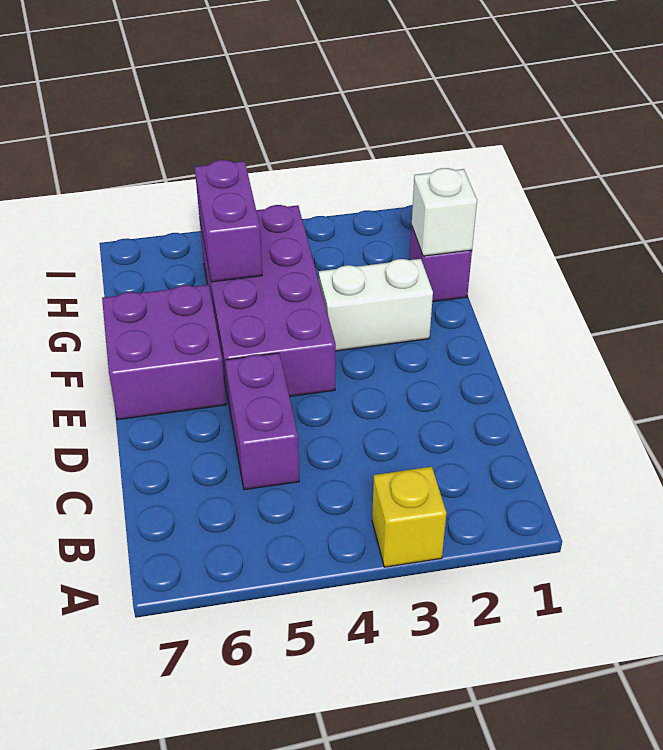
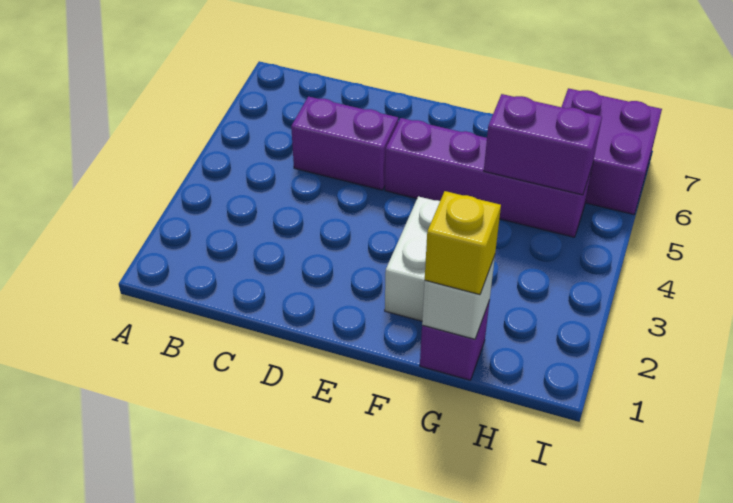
yellow 1x1 brick [372,467,446,567] -> yellow 1x1 brick moved to [425,191,501,295]
purple 2x4 brick [200,205,336,403] -> purple 1x4 brick [385,118,593,237]
purple 2x2 brick [102,285,226,420] -> purple 2x2 brick moved to [562,88,662,215]

